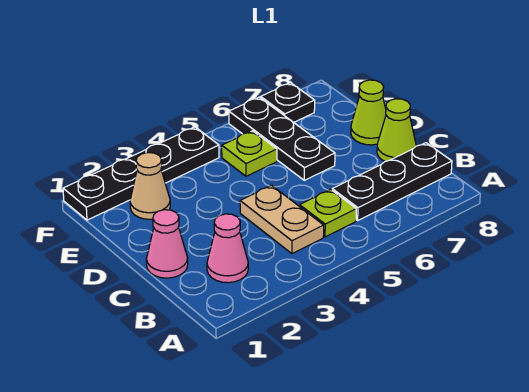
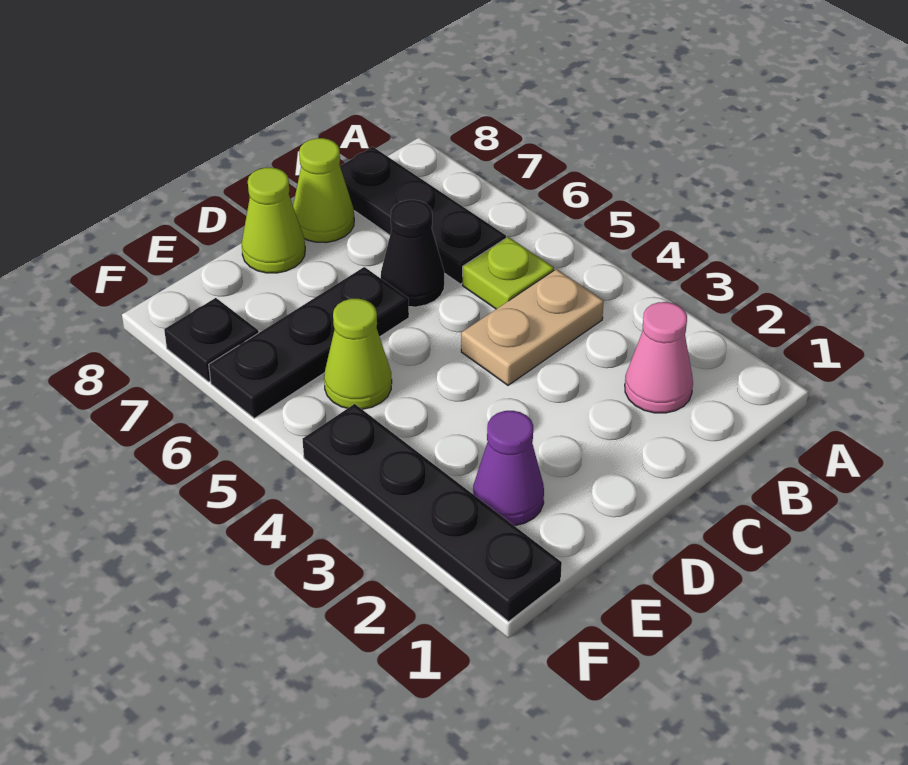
pink 1x1 cone [146,210,188,278] -> none
none -> black 1x1 cone [381,200,444,307]
tan 1x1 cone [130,153,170,219] -> purple 1x1 cone [473,411,544,526]
lime 1x1 plate [222,131,277,176] -> lime 1x1 cone [324,299,392,409]

